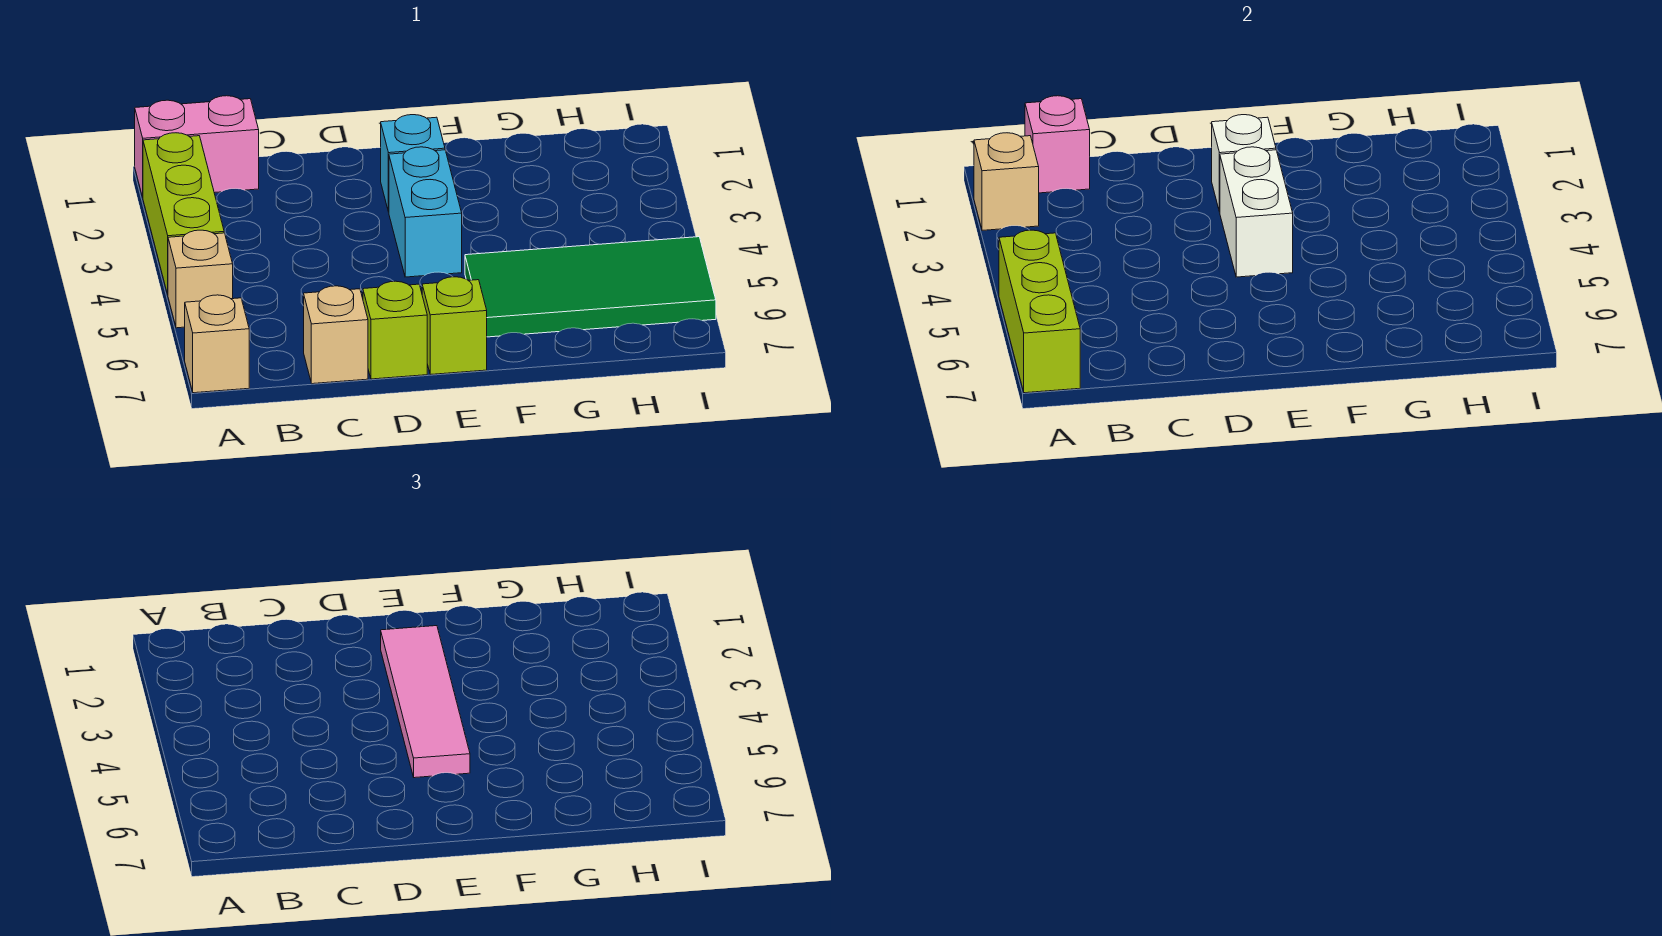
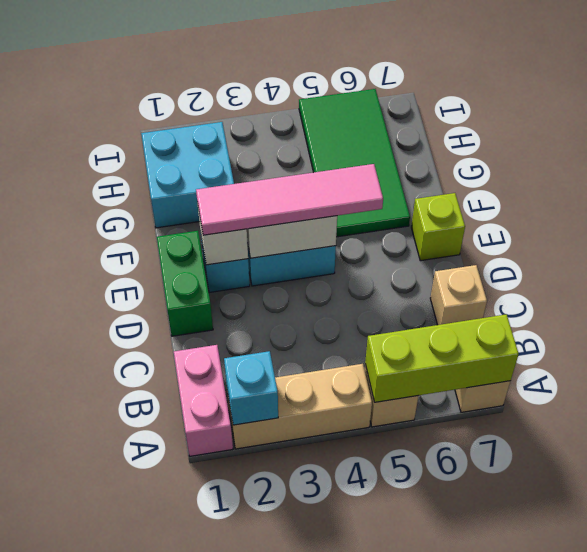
lime 1x3 brick [143,133,224,294] -> tan 1x3 brick [227,364,372,449]
tan 1x1 brick [974,133,1039,230] -> cyan 1x1 brick [224,351,278,425]
pink 1x1 brick [1025,96,1090,193] -> none
none -> green 1x2 brick [157,231,213,336]
lime 1x1 brick [363,281,427,379] -> none
none -> cyan 2x2 brick [141,122,234,228]

